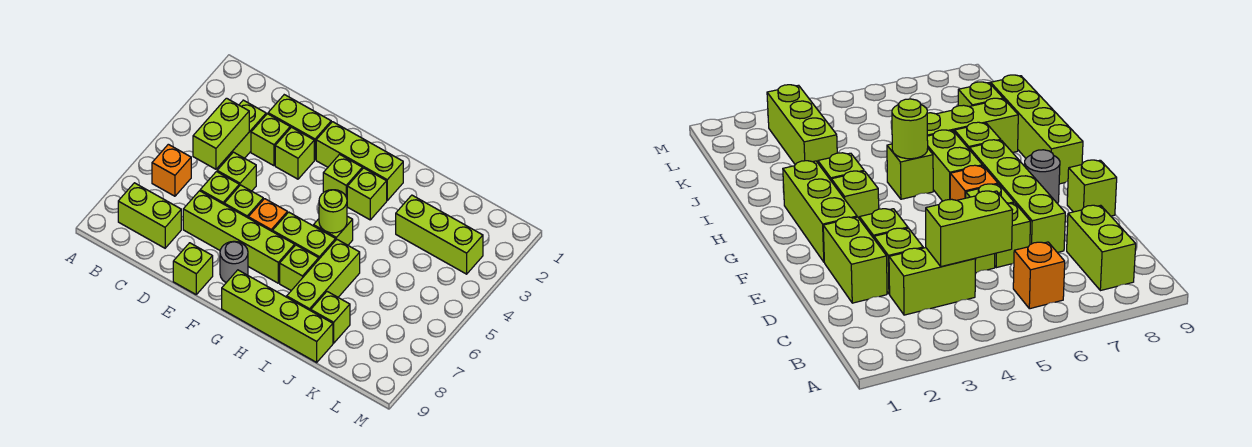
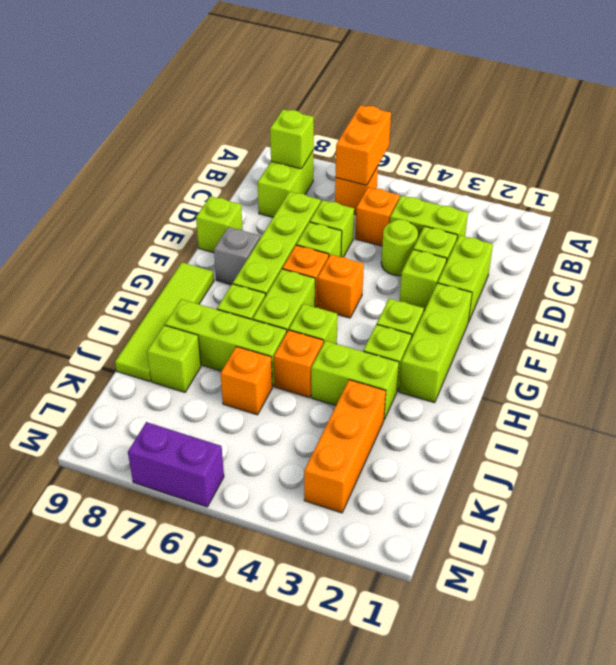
none -> orange 1x2 brick [336,105,391,185]
lime 1x2 brick [193,98,249,169] -> lime 1x2 brick moved to [311,341,399,419]
none -> orange 1x1 brick [355,187,400,246]
lime 1x1 brick [217,152,256,191] -> lime 1x1 brick moved to [270,109,314,169]
none -> orange 1x1 brick [317,254,364,318]
grey 1x1 round brick [220,241,248,283] -> grey 1x1 brick [214,227,260,285]
lime 1x4 brick [222,270,333,362] -> lime 1x4 tile [115,263,214,382]
lime 1x1 round brick [319,190,347,233] -> lime 1x1 round brick moved to [381,219,418,276]
none -> orange 1x1 brick [274,330,323,397]
lime 1x3 brick [396,195,483,274] -> orange 1x3 brick [304,380,386,513]
none -> orange 1x1 brick [221,347,272,415]
none -> purple 1x2 brick [128,422,224,507]

